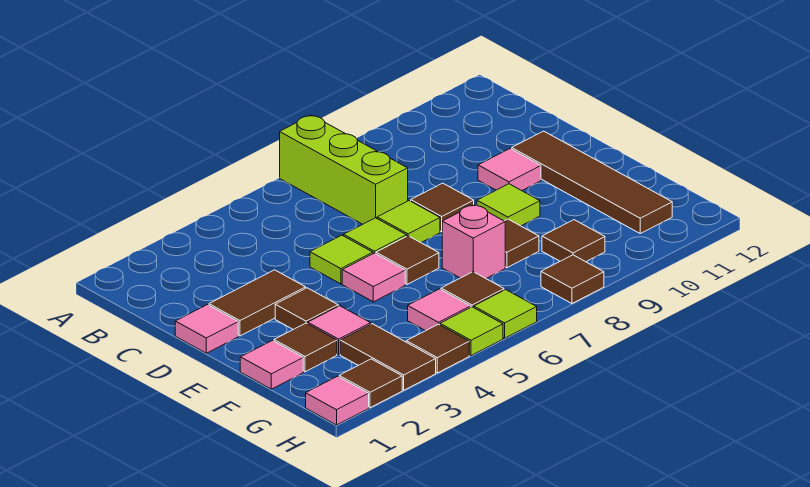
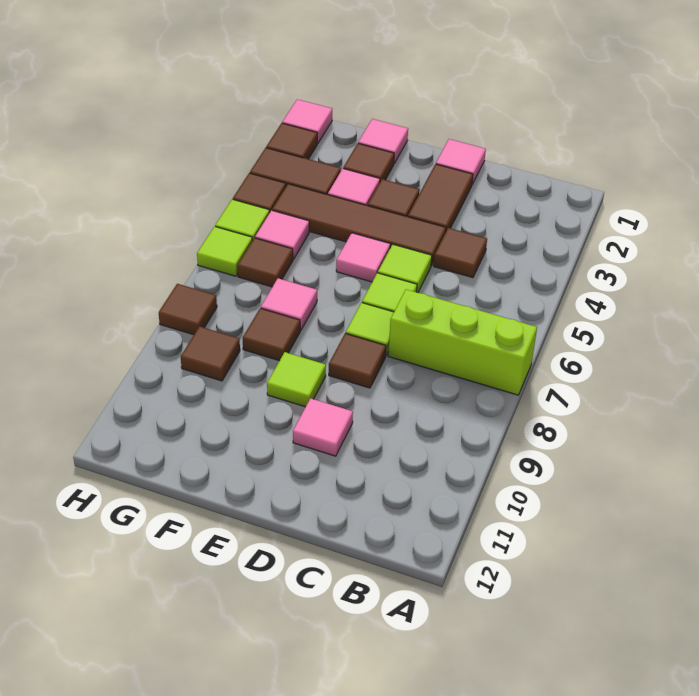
brown 1x4 tile [512,131,672,234] -> brown 1x4 tile moved to [272,184,446,266]
brown 1x1 tile [376,236,439,284] -> brown 1x1 tile moved to [434,228,487,278]
pink 1x1 brick [442,205,505,278] -> pink 1x1 tile [261,278,317,330]

